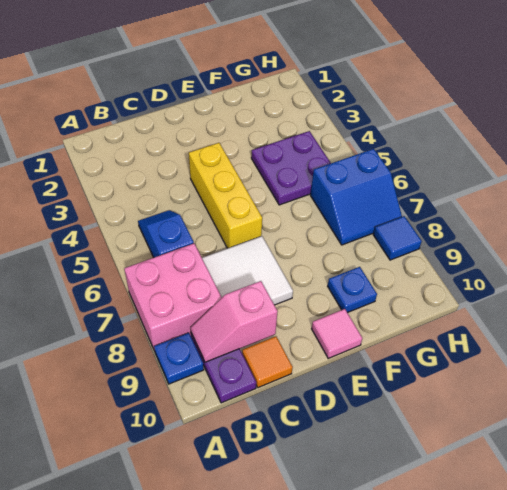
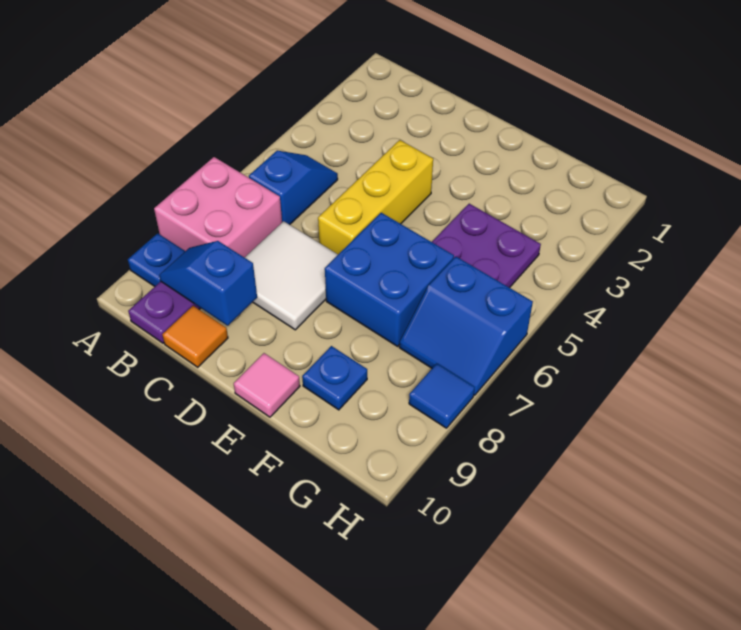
pink 1x2 slope [190,281,278,362] -> blue 1x2 slope [159,241,257,326]
none -> blue 2x2 brick [325,213,454,346]

